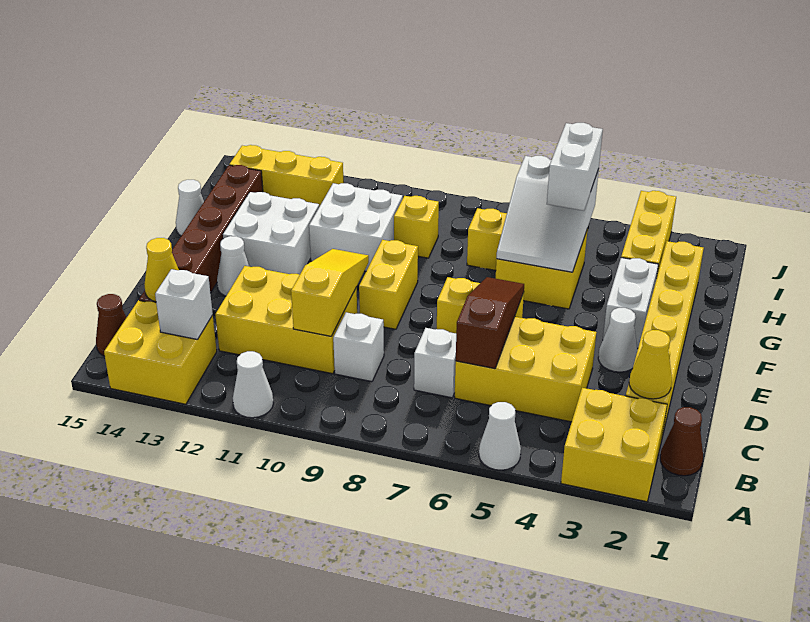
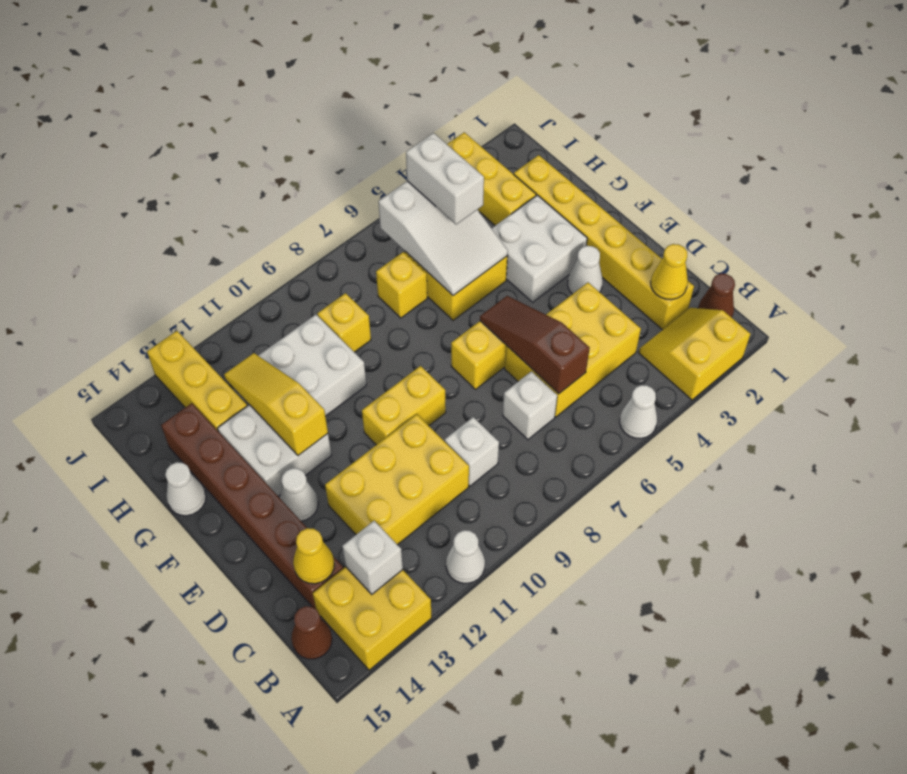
yellow 2x2 brick [561,388,667,502] -> yellow 2x2 slope [639,308,750,400]
yellow 1x3 slope [291,249,369,336] -> yellow 1x3 slope moved to [224,353,328,455]
yellow 1x2 brick [359,240,418,329] -> yellow 1x2 brick turned to [362,366,446,445]
white 1x2 brick [603,258,658,348] -> white 2x2 brick [492,195,587,302]
yellow 1x3 brick [229,145,343,207] -> yellow 1x3 brick turned to [147,331,247,431]

